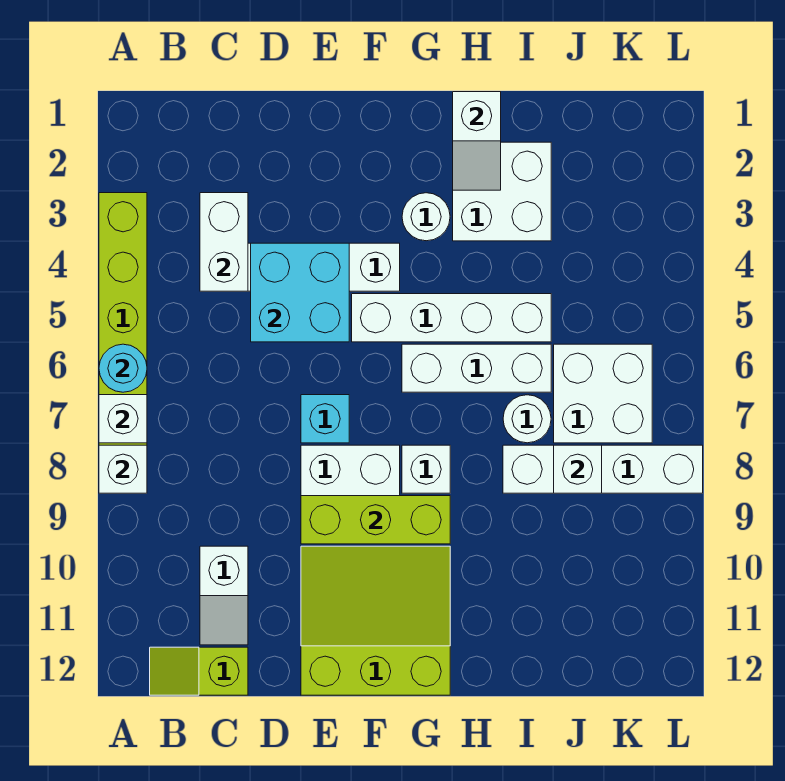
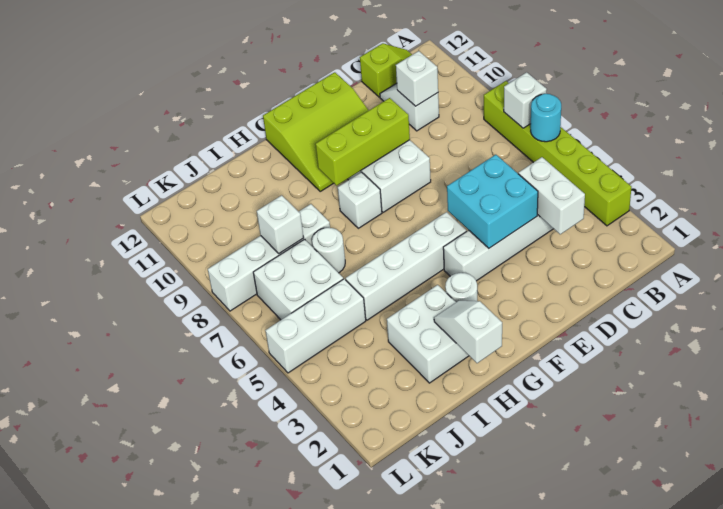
white 1x1 brick [99,445,147,493] -> white 1x1 brick moved to [396,51,438,106]
cyan 1x1 brick [301,395,349,443] -> none
white 1x3 brick [402,344,551,392] -> white 1x3 brick moved to [265,279,366,373]

